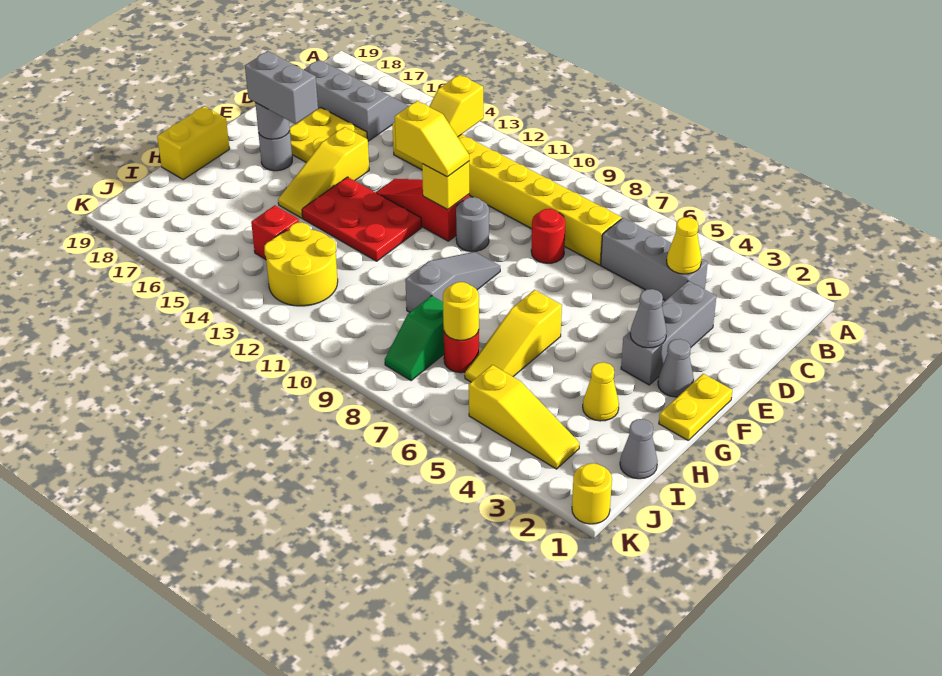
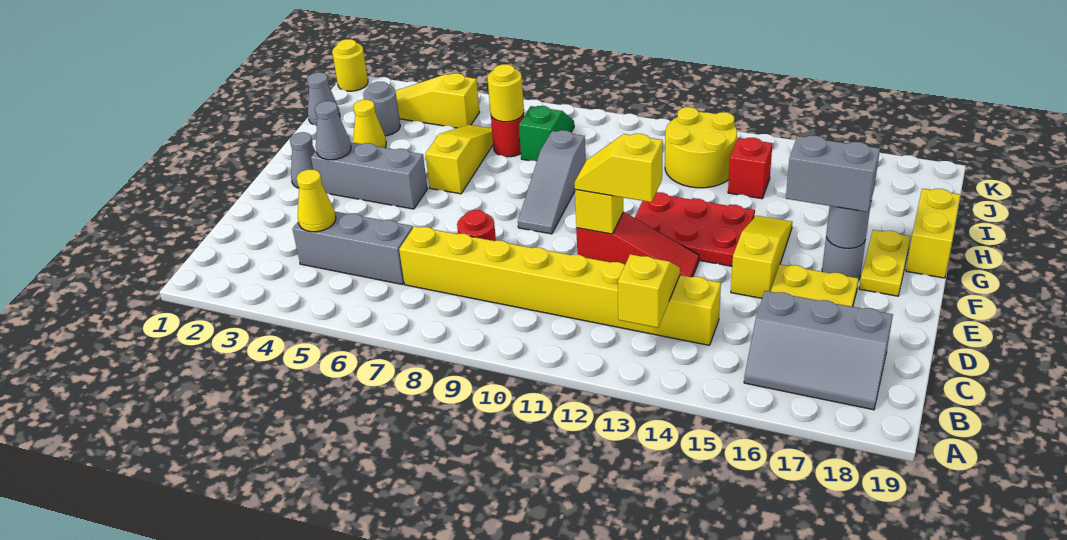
grey 1x3 brick [621,281,716,385] -> grey 1x3 brick turned to [311,142,427,209]
grey 1x1 round brick [456,197,489,252] -> grey 1x1 round brick moved to [363,82,400,136]
yellow 1x2 plate [659,374,732,440] -> yellow 1x2 plate moved to [859,230,911,296]

